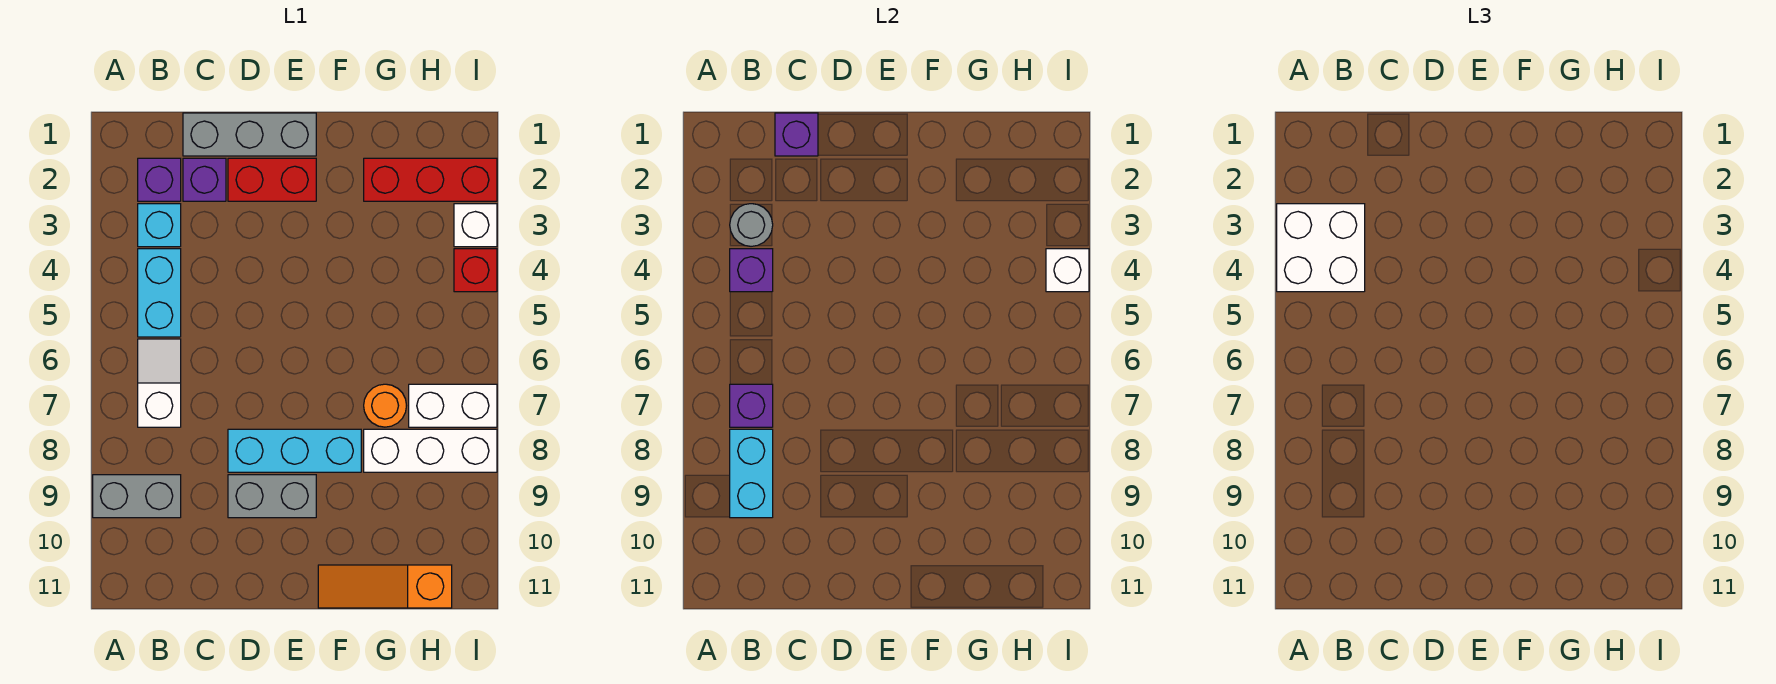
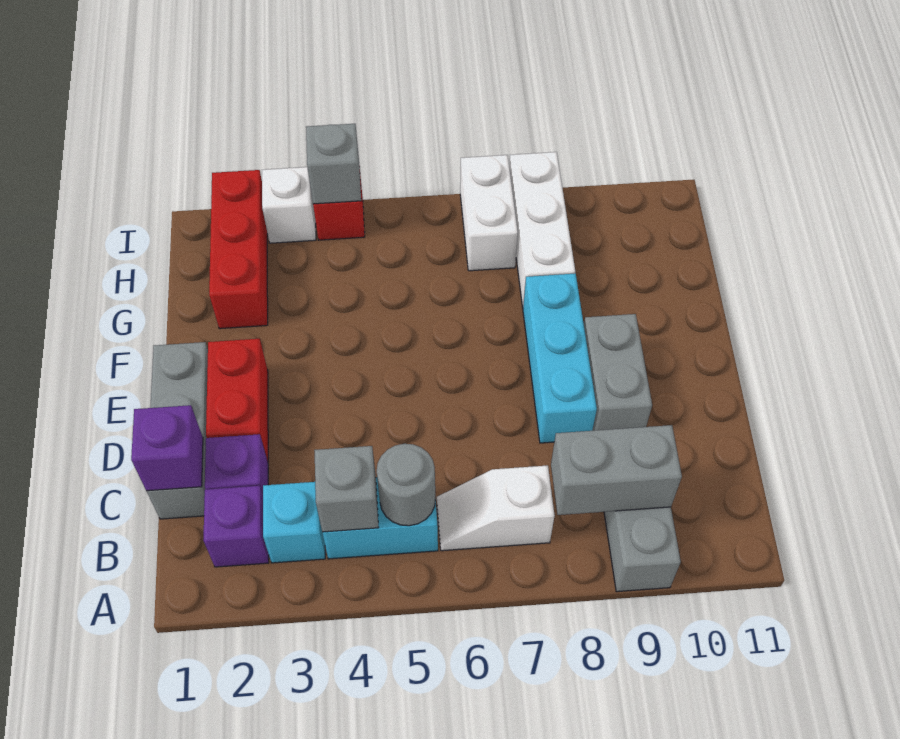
white 2x2 brick [1277,204,1365,292] -> none
grey 1x1 round brick [730,204,773,246] -> grey 1x1 round brick moved to [377,444,435,526]
purple 1x1 brick [730,249,773,292] -> grey 1x1 brick [314,446,379,532]
purple 1x1 brick [730,384,773,427] -> none
cyan 1x2 brick [730,429,773,518] -> grey 1x2 brick [551,425,682,515]
orange 1x3 slope [318,565,452,608] -> none
orange 1x1 round brick [364,384,407,427] -> none
white 1x1 brick [1046,249,1089,292] -> grey 1x1 brick [306,124,361,204]

